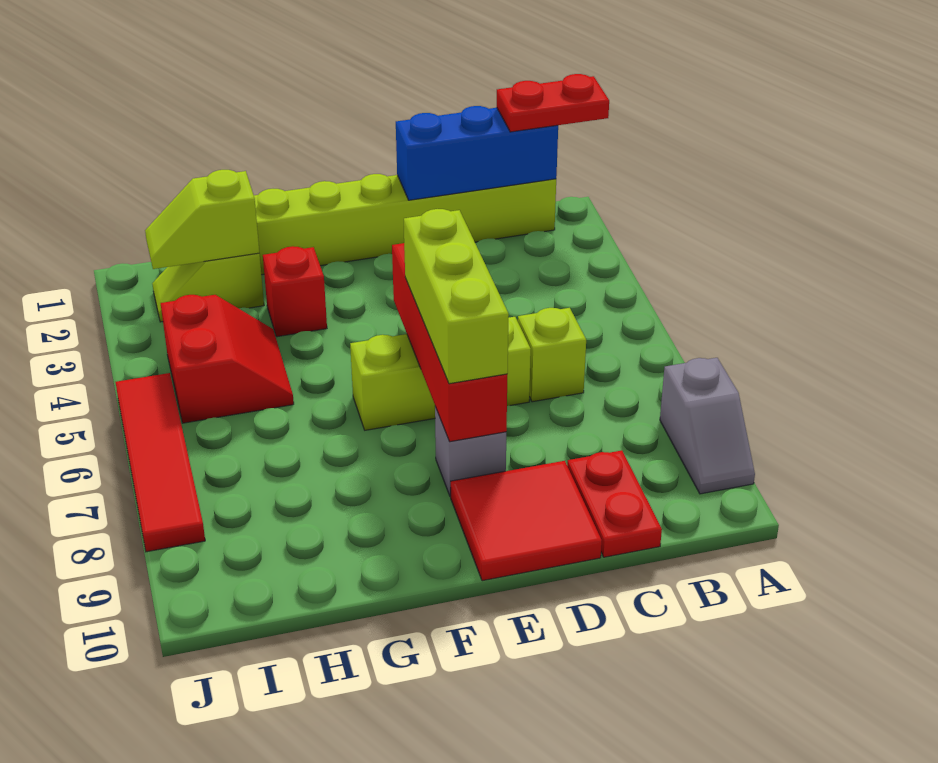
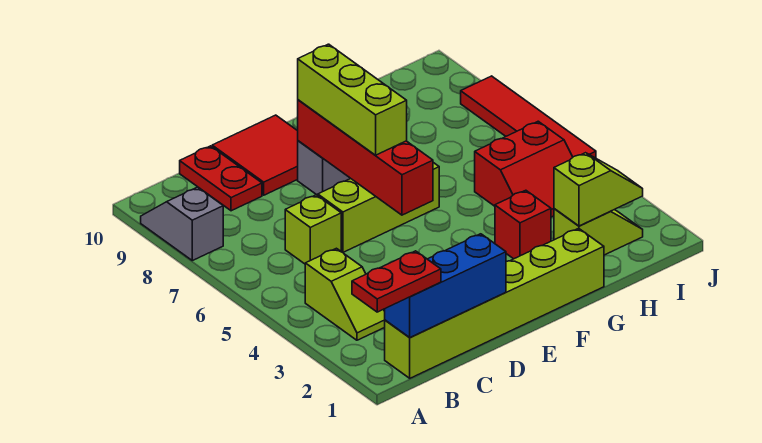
none -> lime 1x2 slope [305,248,385,340]
red 2x2 slope [161,295,294,423] -> red 2x2 slope turned to [475,121,573,217]

